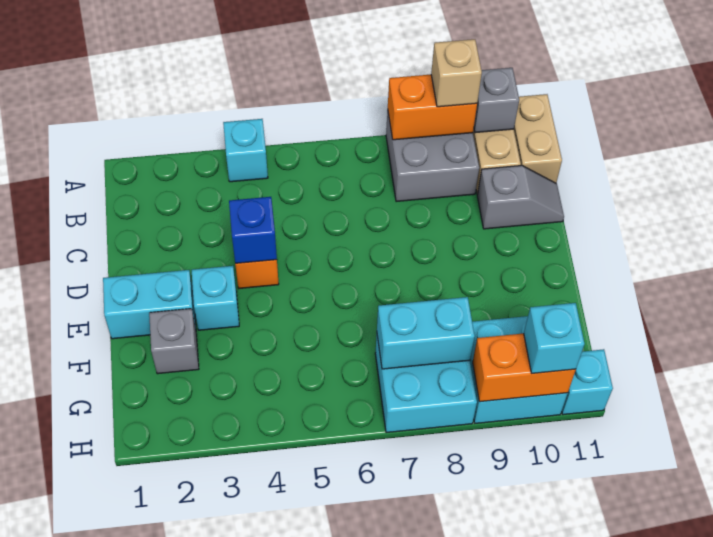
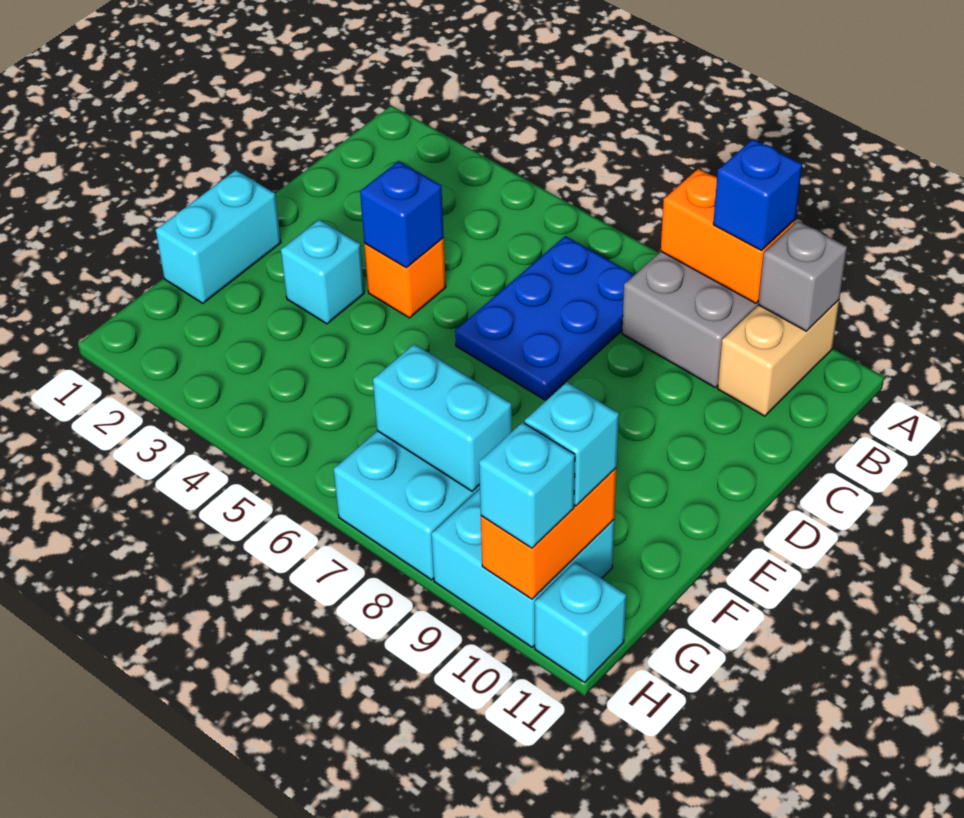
cyan 1x1 brick [223,119,268,182] -> cyan 1x1 brick moved to [525,382,619,506]
tan 1x1 brick [431,39,482,107] -> blue 1x1 brick [713,139,802,250]
tan 1x2 brick [514,94,562,183] -> none
none -> blue 2x3 plate [455,236,635,400]
grey 1x2 slope [477,166,564,229] -> none
cyan 1x2 brick [103,270,196,339] -> cyan 1x2 brick turned to [156,170,281,303]
grey 1x1 brick [149,309,199,374] -> none
orange 1x2 brick [473,333,576,402] -> orange 1x2 brick turned to [481,468,617,599]

